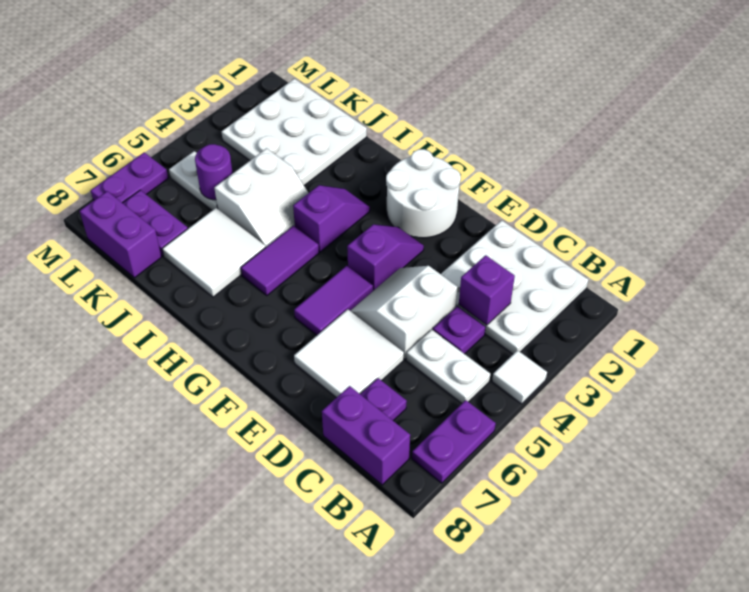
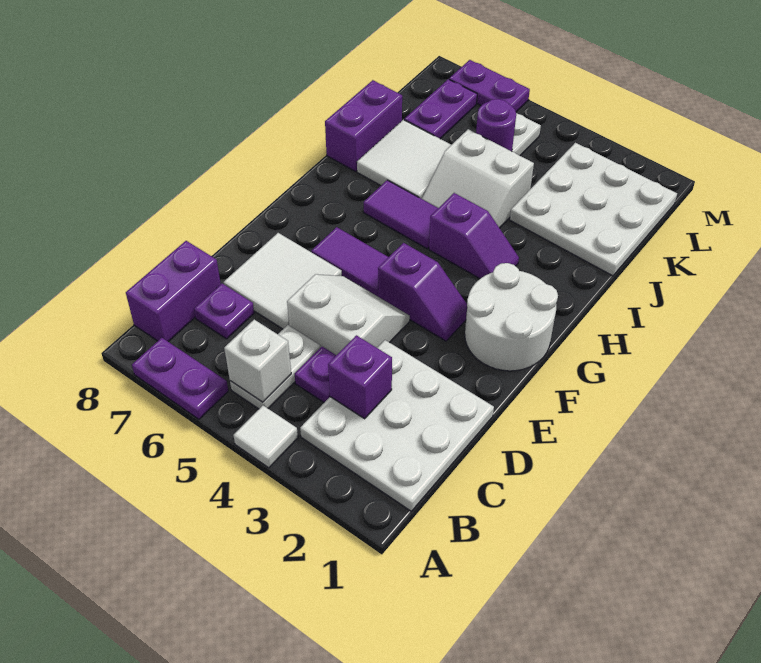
none -> white 1x1 brick [224,320,291,402]
purple 1x2 brick [80,191,161,278] -> purple 1x2 brick moved to [325,80,402,172]

